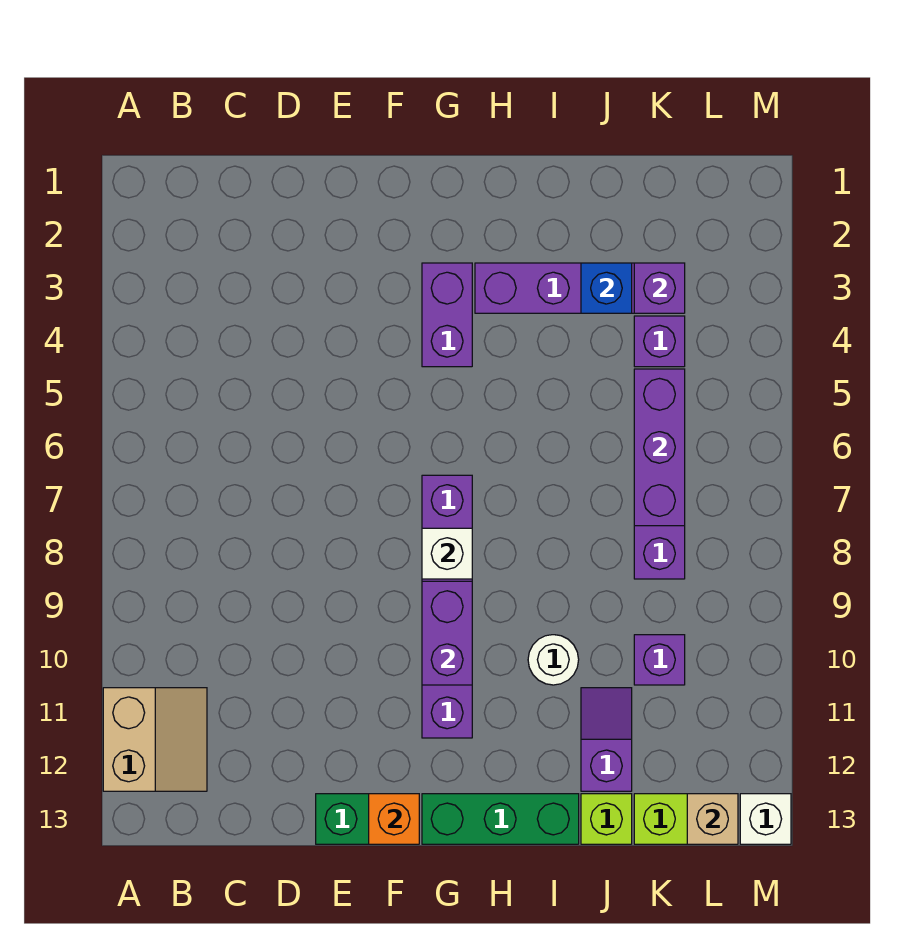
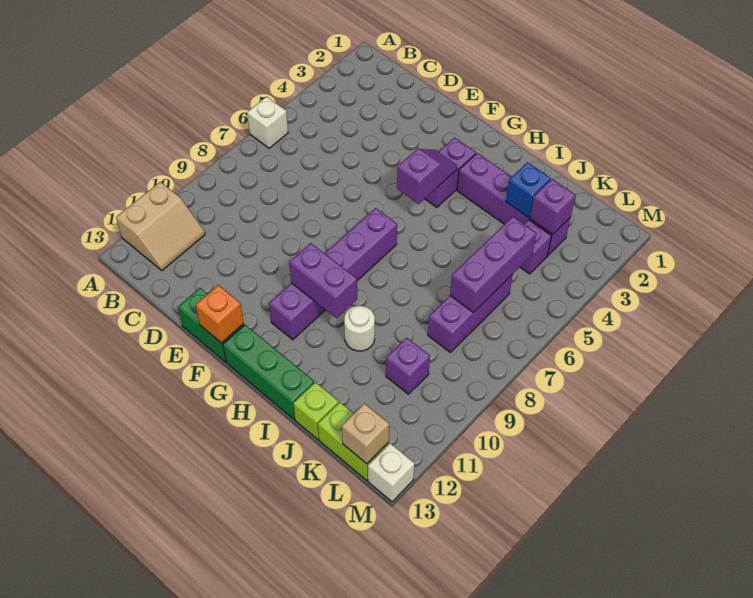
white 1x1 brick [422,528,472,579] -> white 1x1 brick moved to [247,97,288,148]
purple 1x2 brick [422,581,472,685] -> purple 1x2 brick turned to [289,243,357,318]
purple 1x2 slope [581,688,632,791] -> purple 1x2 slope moved to [397,149,457,204]

